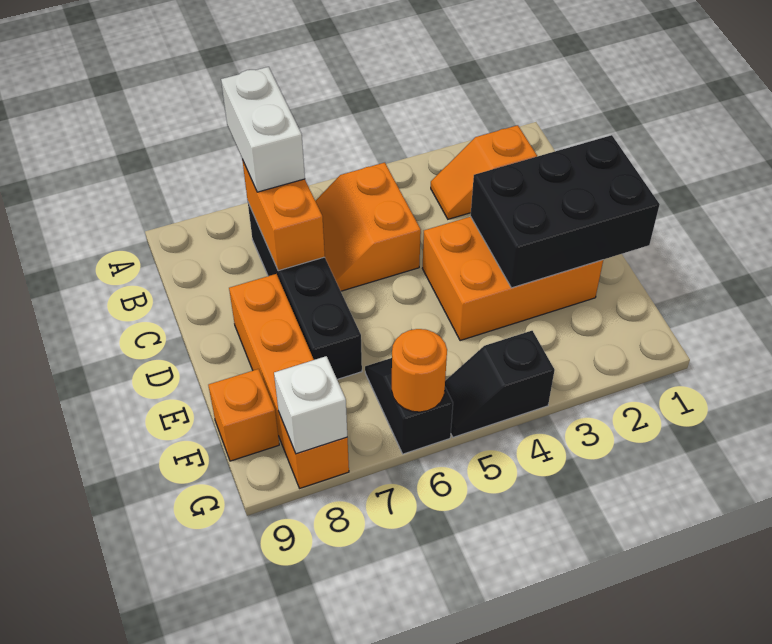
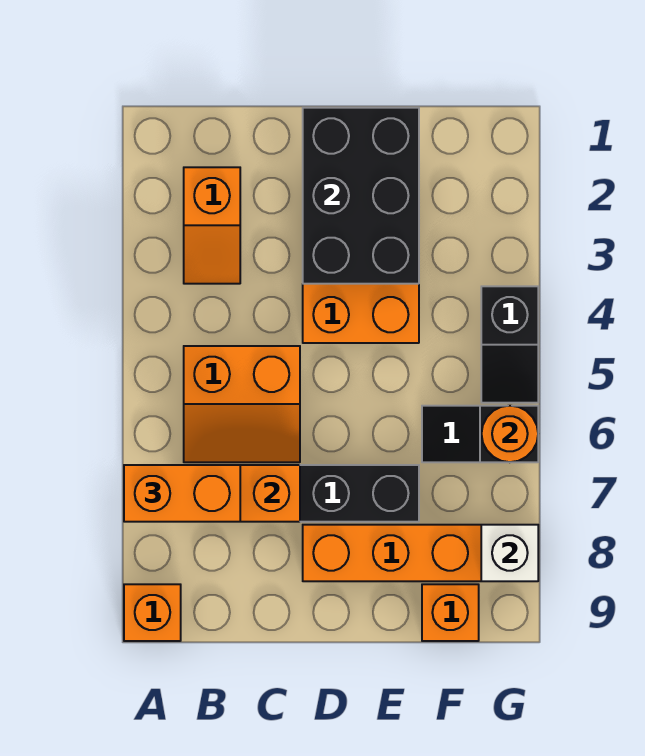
white 1x2 brick [221,67,305,192] -> orange 1x2 brick [124,465,240,522]
none -> orange 1x1 brick [124,584,181,641]

